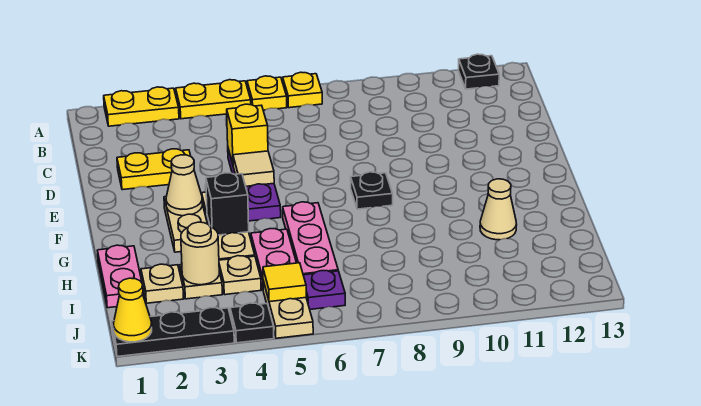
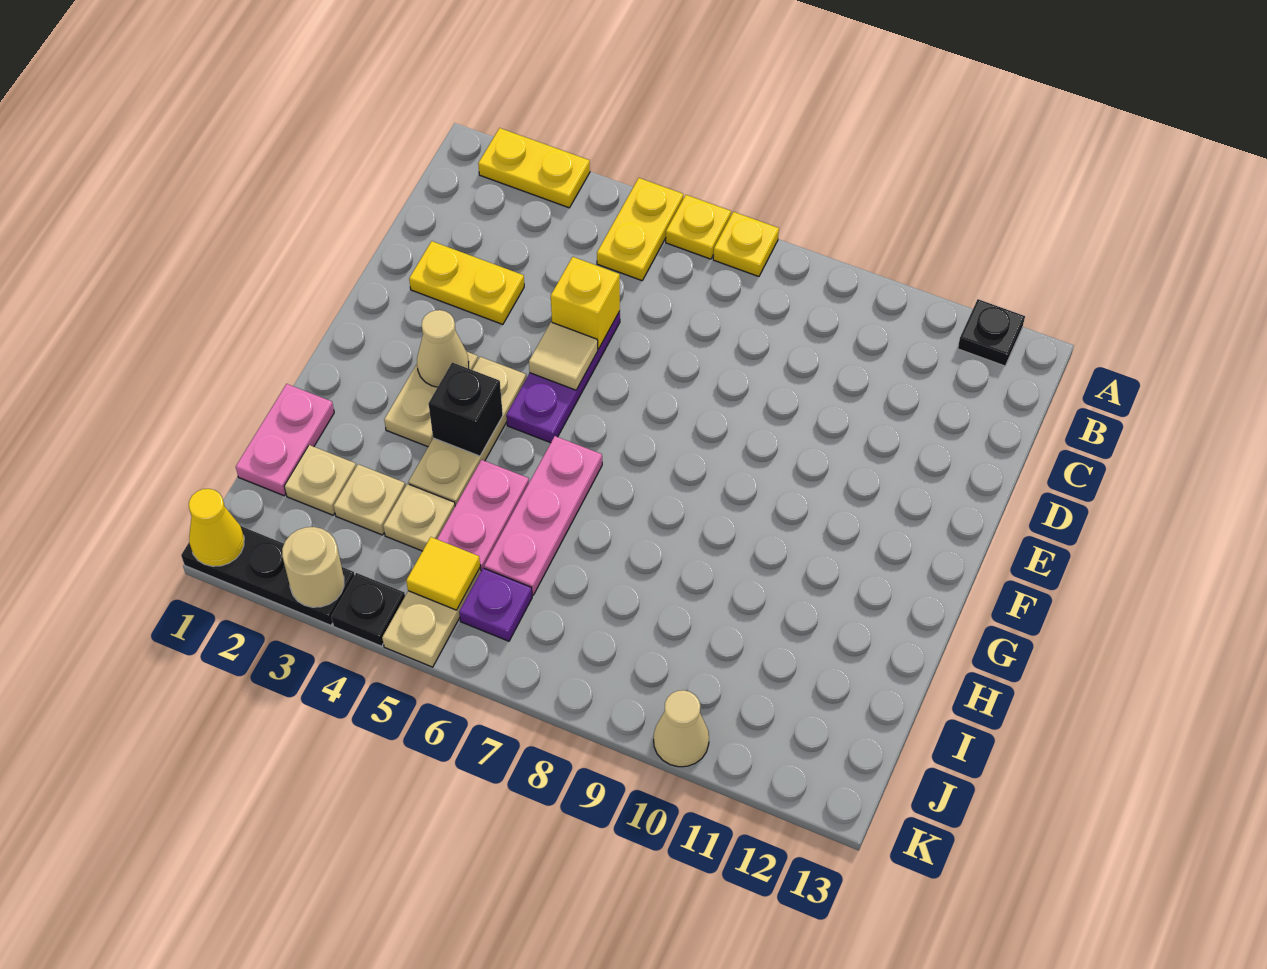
yellow 1x2 plate [176,80,251,119] -> yellow 1x2 plate turned to [597,178,683,281]
black 1x1 plate [351,172,393,209] -> none
tan 1x1 cone [480,179,517,240] -> tan 1x1 cone moved to [654,690,709,767]
tan 1x1 round brick [181,222,219,285] -> tan 1x1 round brick moved to [282,527,344,607]

